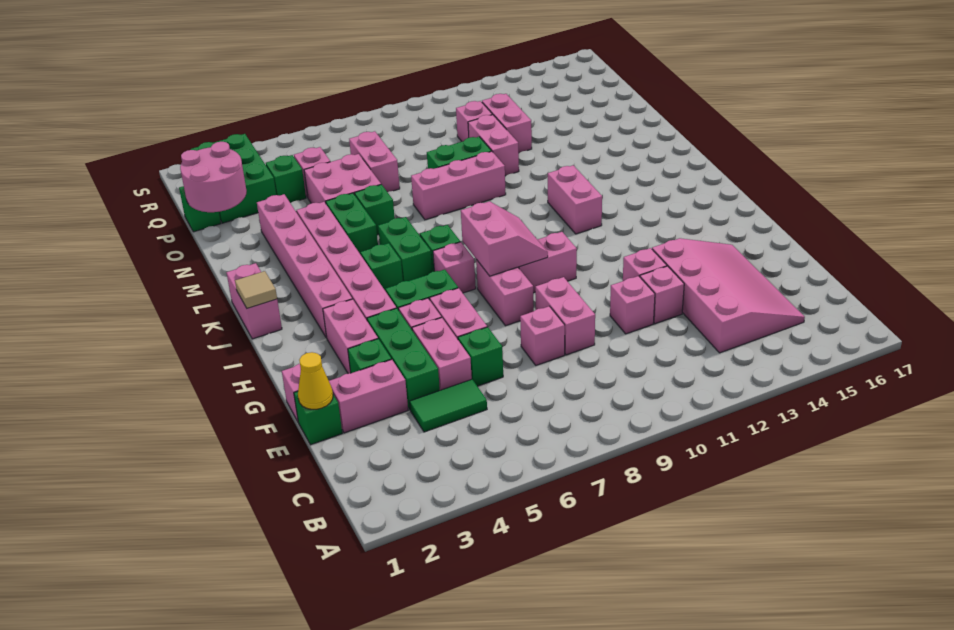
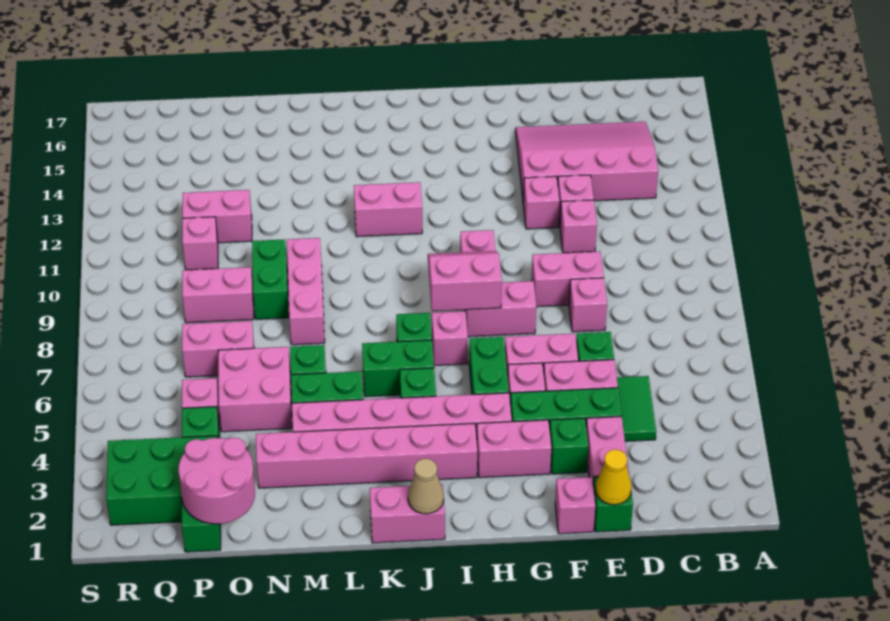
tan 1x1 tile [235,271,277,308] -> tan 1x1 cone [408,459,444,514]
pink 1x2 brick [468,115,519,176] -> pink 1x2 brick moved to [182,267,254,323]

